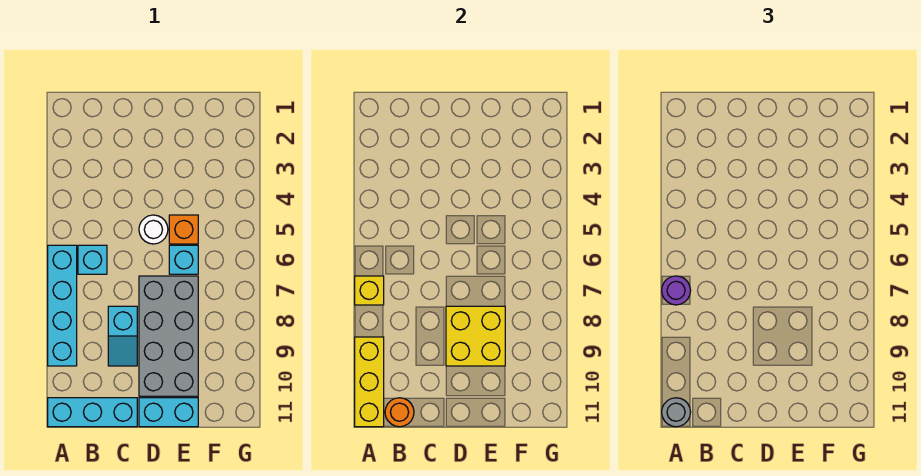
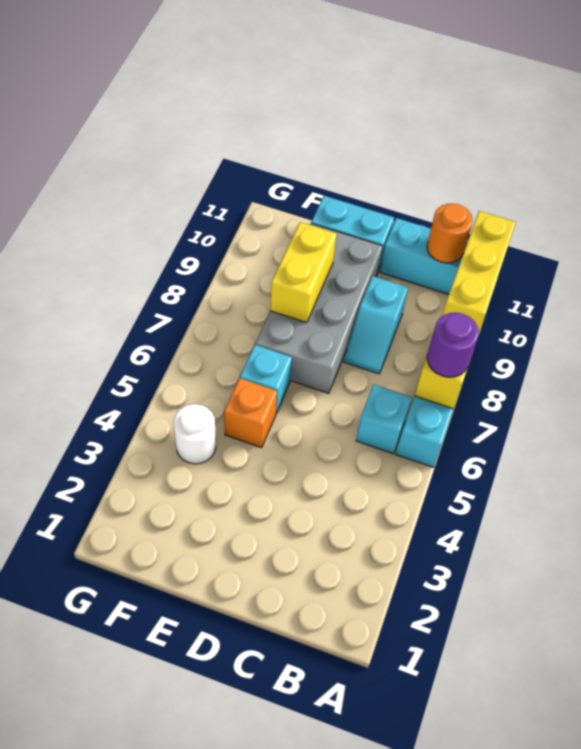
grey 1x1 round brick [662,398,691,427] -> none
cyan 1x2 slope [108,306,137,366] -> cyan 1x2 slope turned to [344,276,408,374]
white 1x1 round brick [139,215,168,244] -> white 1x1 round brick moved to [174,404,216,464]
yellow 2x2 brick [446,306,505,366] -> yellow 1x2 brick [270,222,336,323]

